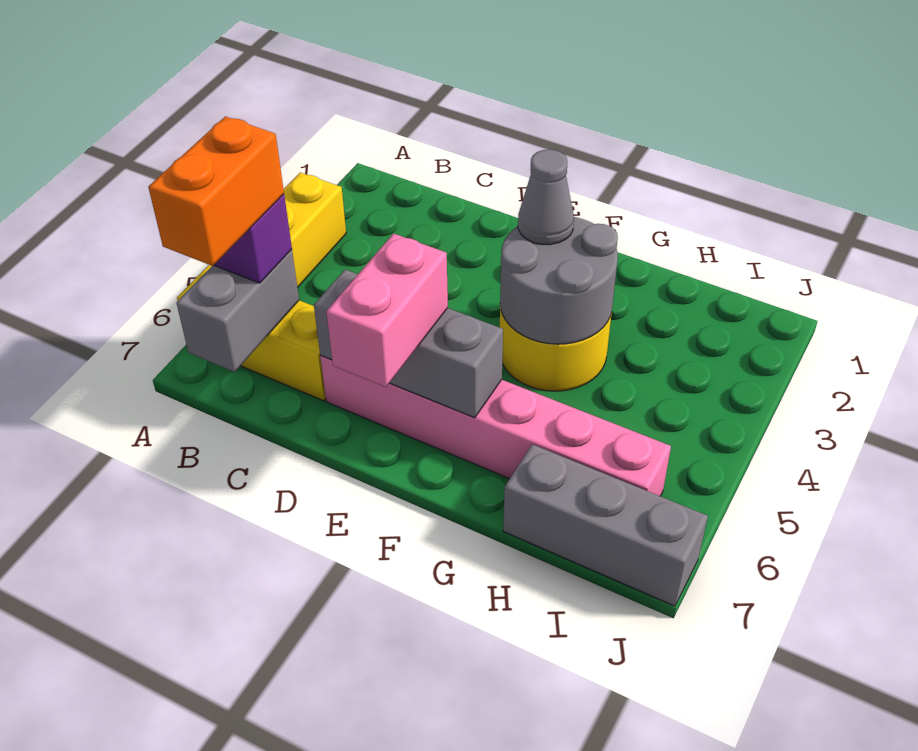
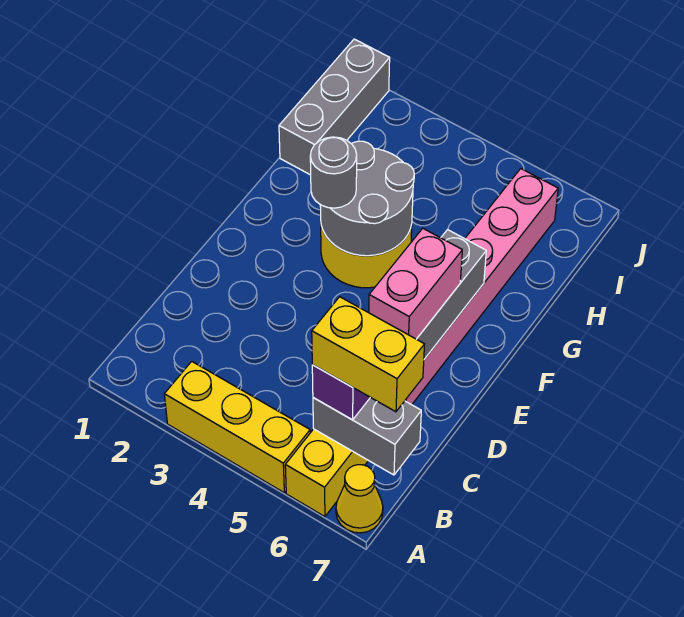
none -> yellow 1x1 cone [336,465,383,533]
orange 1x2 brick [148,116,284,266] -> yellow 1x2 brick [312,297,424,412]
pink 1x2 brick [326,234,448,387] -> pink 1x2 brick turned to [369,228,462,339]
grey 1x1 cone [518,150,574,245] -> grey 1x1 round brick [310,137,357,208]
grey 1x3 brick [503,444,708,606] -> grey 1x3 brick moved to [279,39,390,175]

